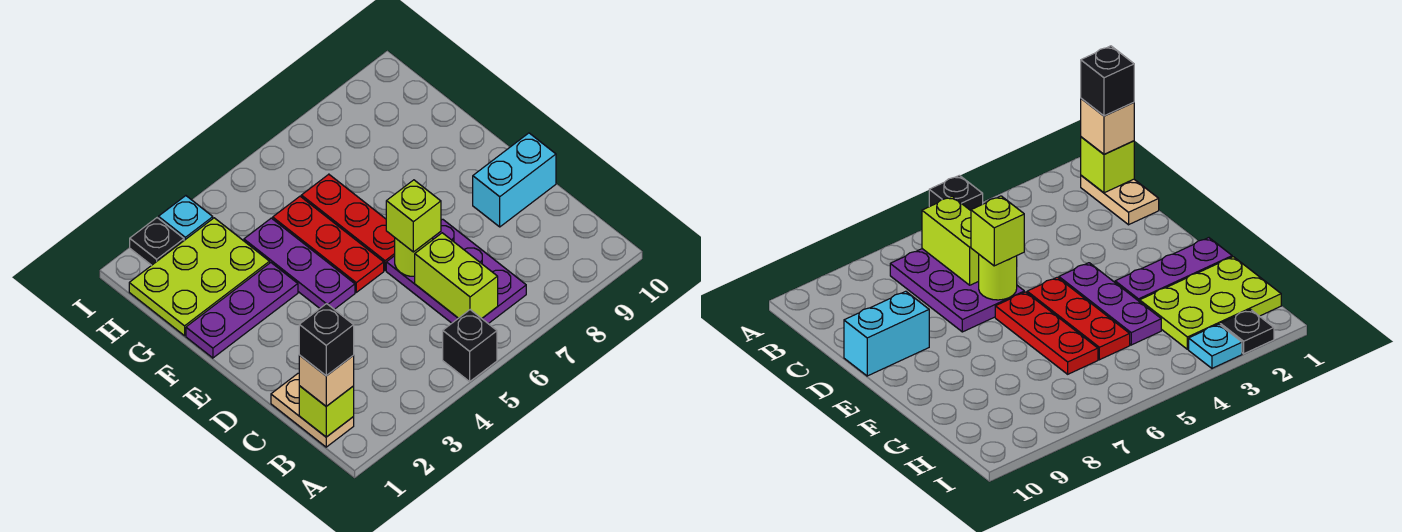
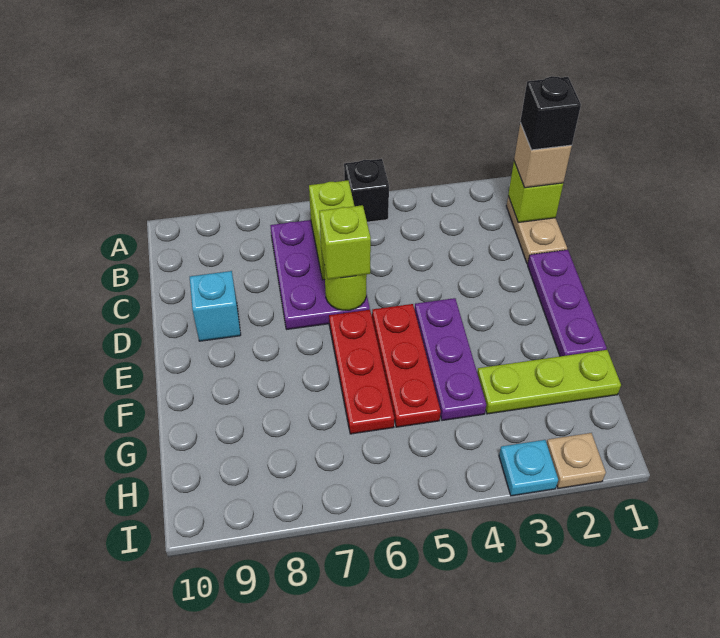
cyan 1x2 brick [473,133,556,227] -> cyan 1x1 brick [190,271,241,341]
purple 1x3 plate [186,263,298,358] -> purple 1x3 plate turned to [528,250,607,356]
lime 2x3 plate [129,218,270,336] -> lime 1x3 plate [477,350,621,414]
black 1x1 plate [130,218,184,265] -> tan 1x1 plate [547,433,606,488]

